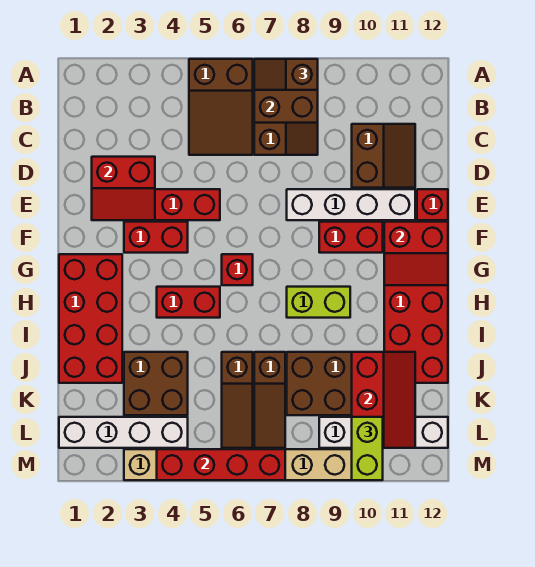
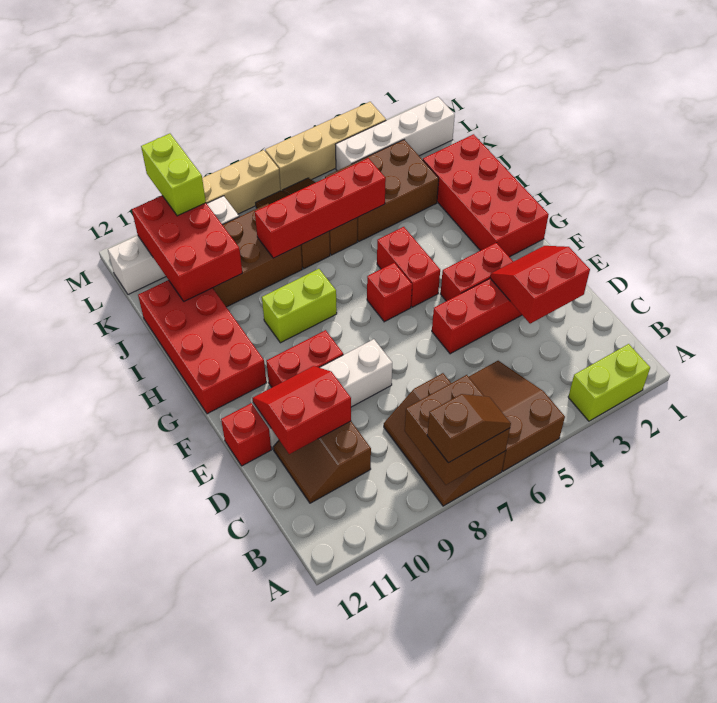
none -> lime 1x2 brick [568,344,650,421]
red 2x2 slope [384,222,448,285] -> red 2x2 slope moved to [253,366,351,454]
red 1x2 brick [157,287,220,318] -> red 1x2 brick turned to [377,227,440,307]
brown 2x2 brick [124,352,188,415] -> brown 2x3 brick [325,140,439,241]
red 2x3 slope [352,352,415,448] -> red 2x3 brick [132,196,242,301]
red 1x4 brick [157,449,285,480] -> red 1x4 brick moved to [255,158,386,258]

